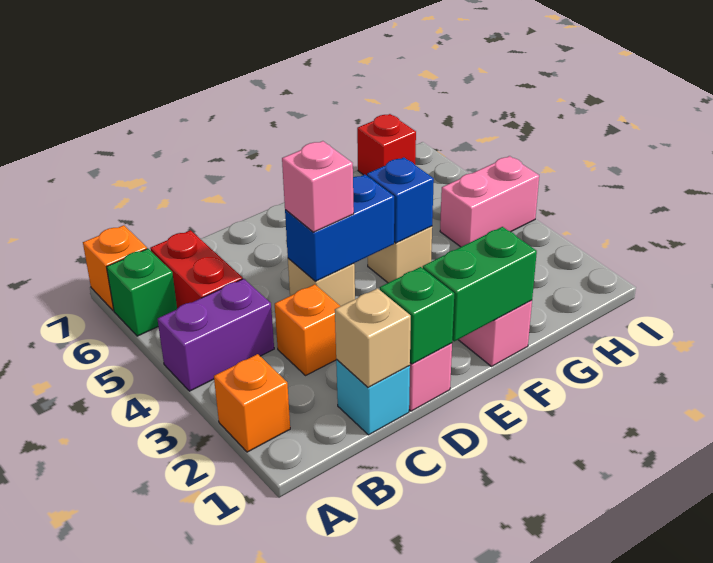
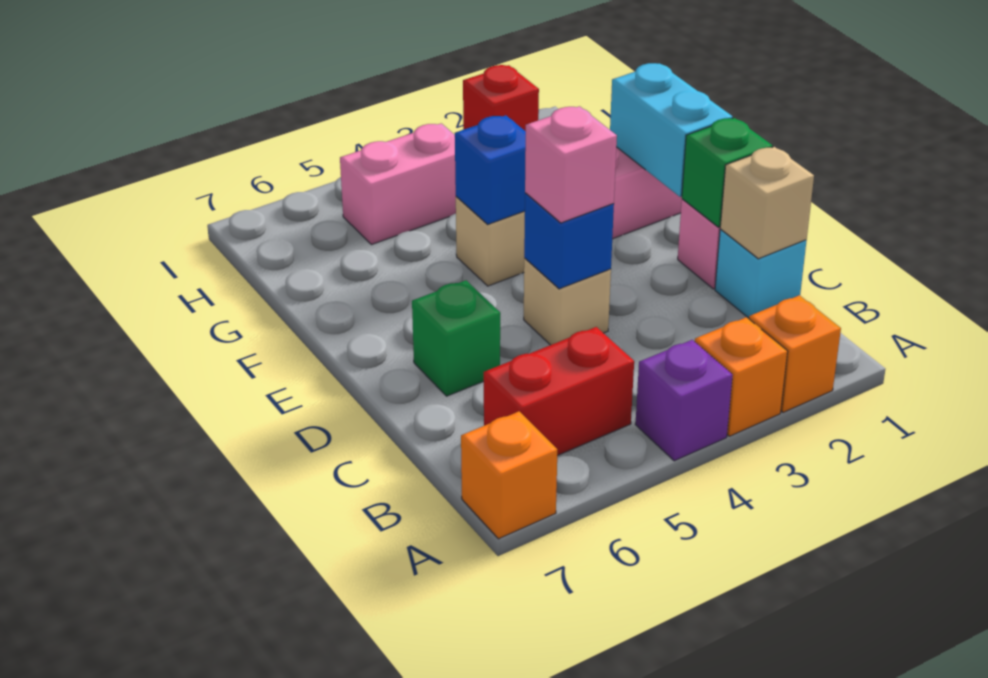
purple 1x2 brick [158,279,274,391] -> purple 1x1 brick [635,340,733,461]
green 1x1 brick [107,249,177,336] -> green 1x1 brick moved to [412,280,500,396]
orange 1x1 brick [275,284,340,376] -> orange 1x1 brick moved to [695,317,788,436]
blue 1x2 brick [285,175,394,281] -> blue 1x1 brick [524,193,614,289]
green 1x2 brick [423,227,537,341] -> cyan 1x2 brick [610,63,733,197]
pink 1x2 brick [440,156,539,247] -> pink 1x2 brick turned to [340,123,456,245]
red 1x1 brick [357,114,416,176] -> red 1x1 brick moved to [463,65,539,131]

